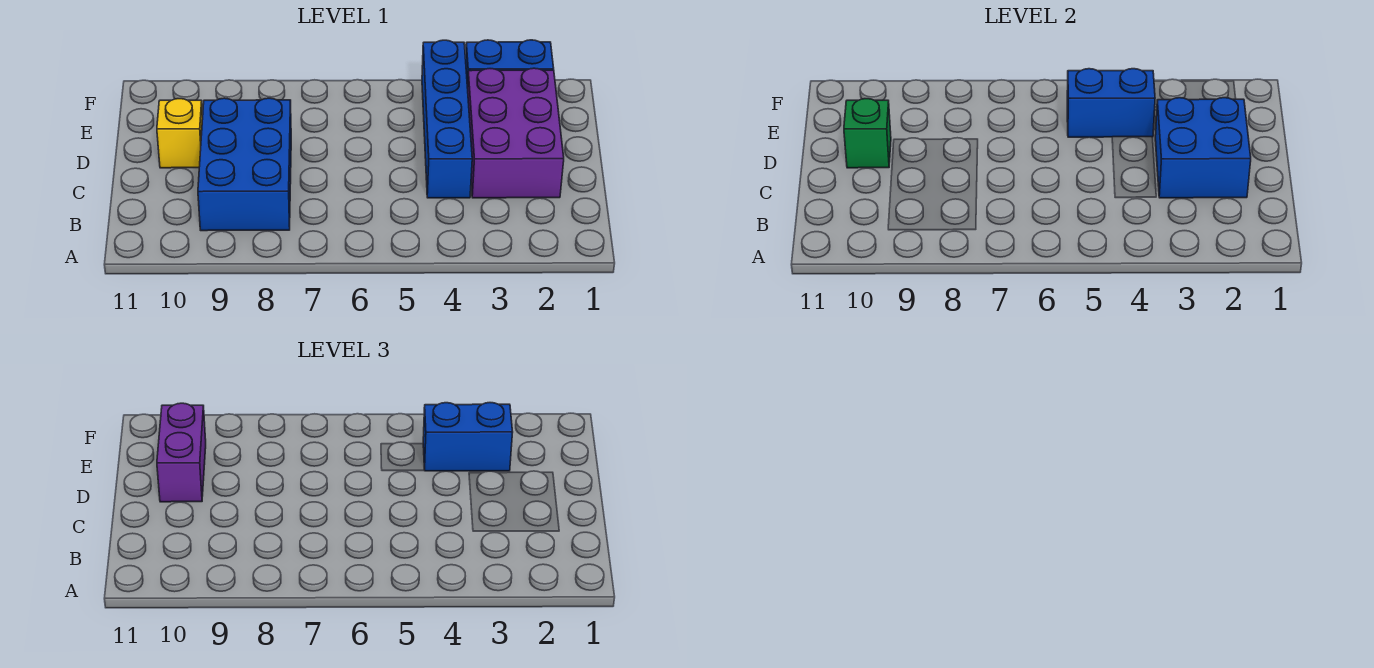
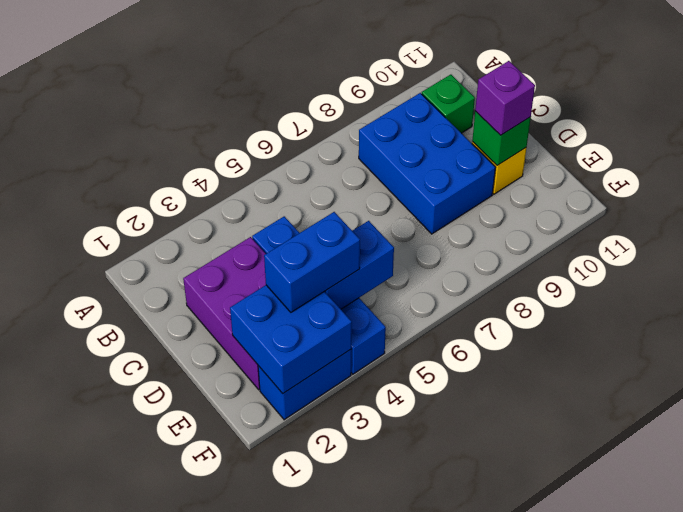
none -> green 1x1 brick [422,75,475,133]
blue 2x2 brick [1155,98,1251,198] -> blue 2x2 brick moved to [230,285,352,393]
purple 1x2 brick [157,403,206,502] -> purple 1x1 brick [475,61,535,135]

